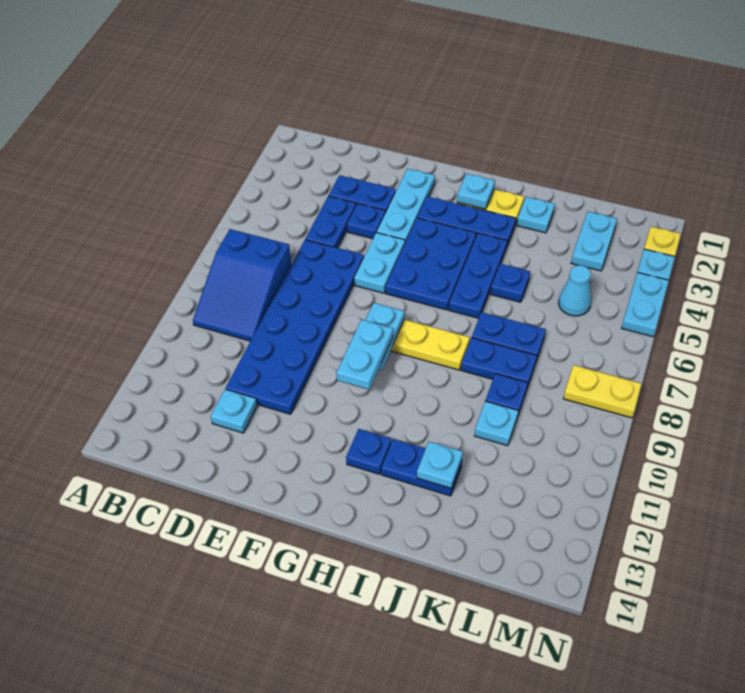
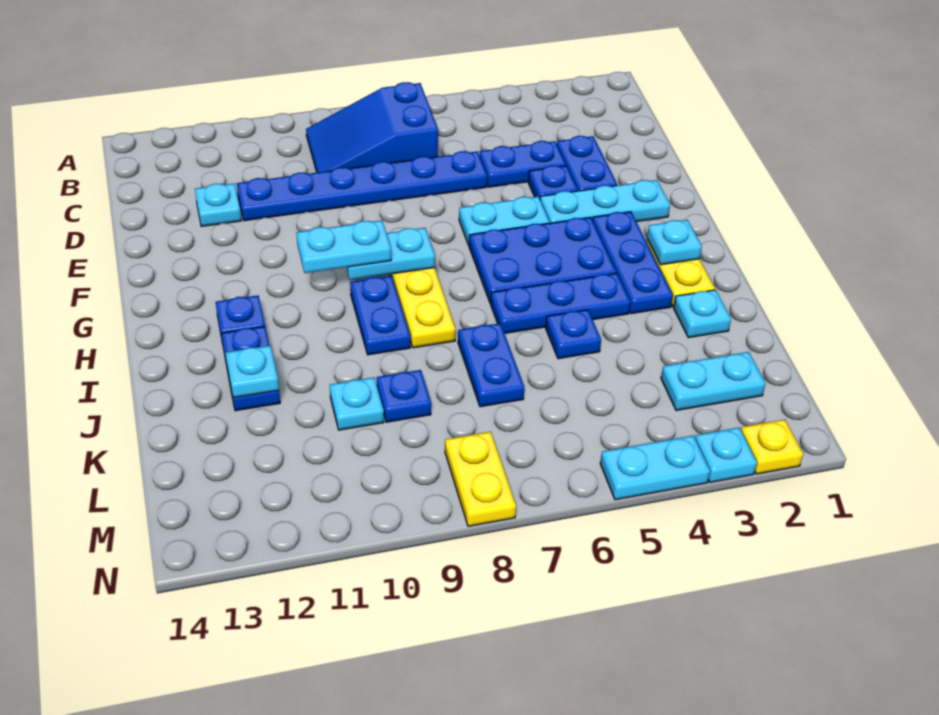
blue 2x6 plate [226,240,364,414] -> blue 1x6 plate [237,151,487,221]
blue 1x2 plate [461,338,537,388] -> blue 1x2 plate moved to [350,276,410,355]
cyan 1x1 cone [559,265,591,316] -> none

